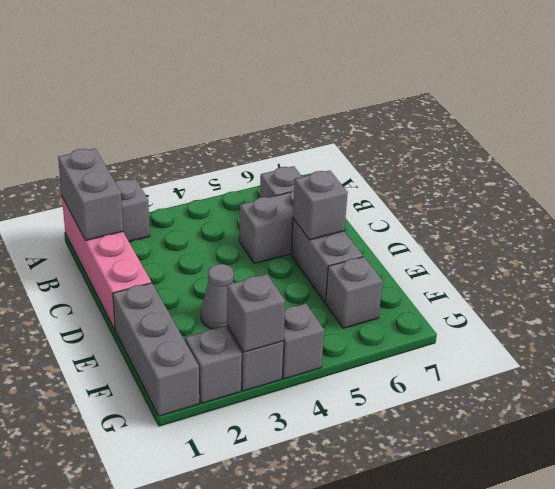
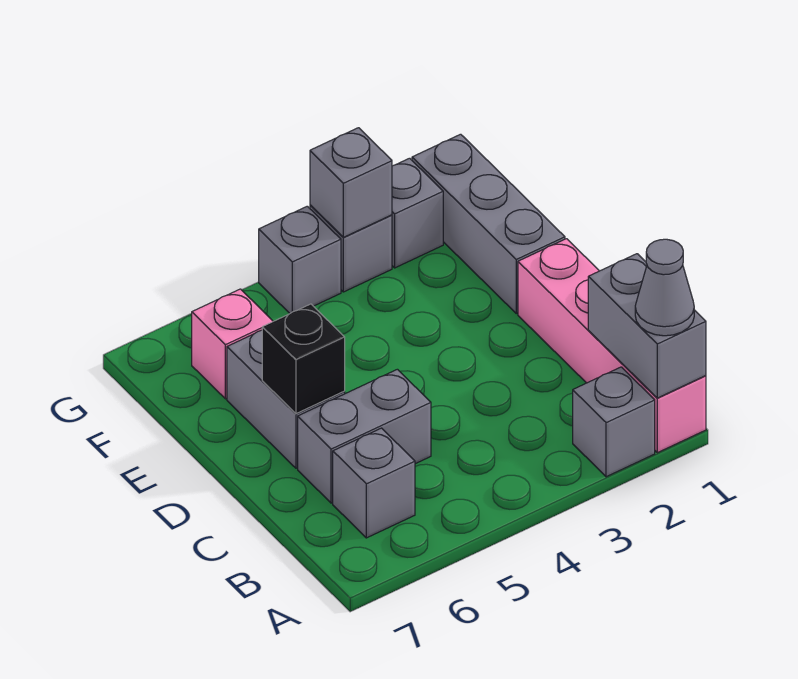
grey 1x1 brick [293,170,348,240] -> black 1x1 brick [262,304,345,414]
grey 1x1 cone [201,264,234,329] -> grey 1x1 cone moved to [635,239,694,336]
grey 1x1 brick [326,257,383,328] -> pink 1x1 brick [192,289,273,399]

